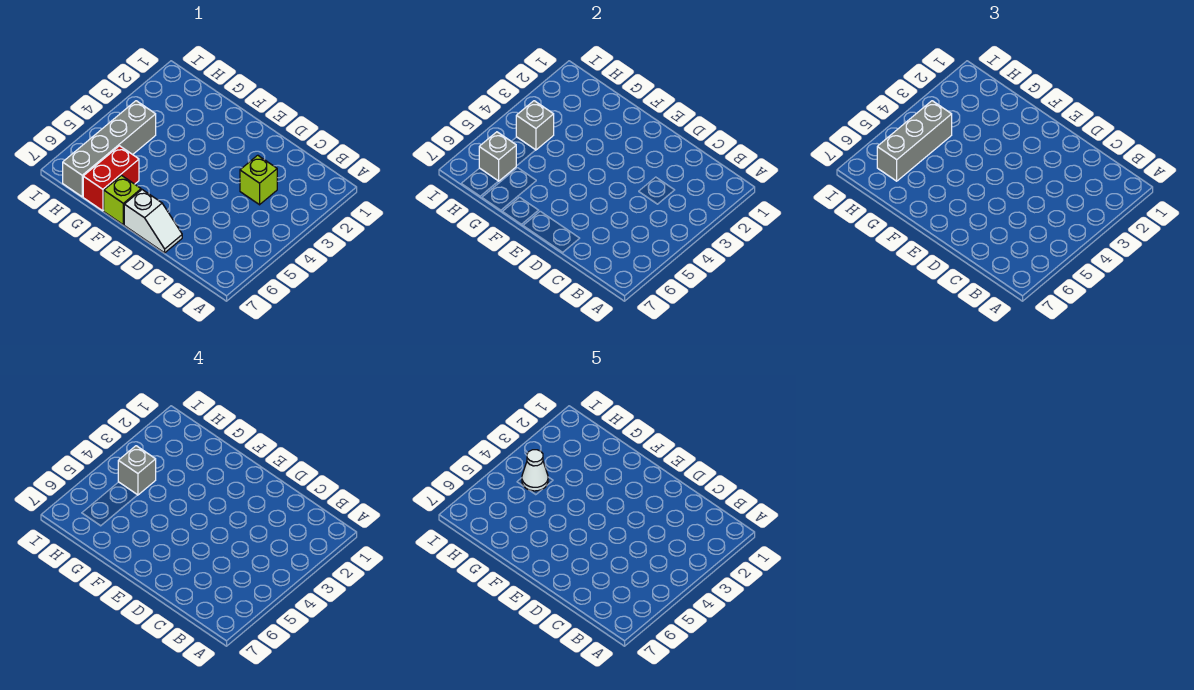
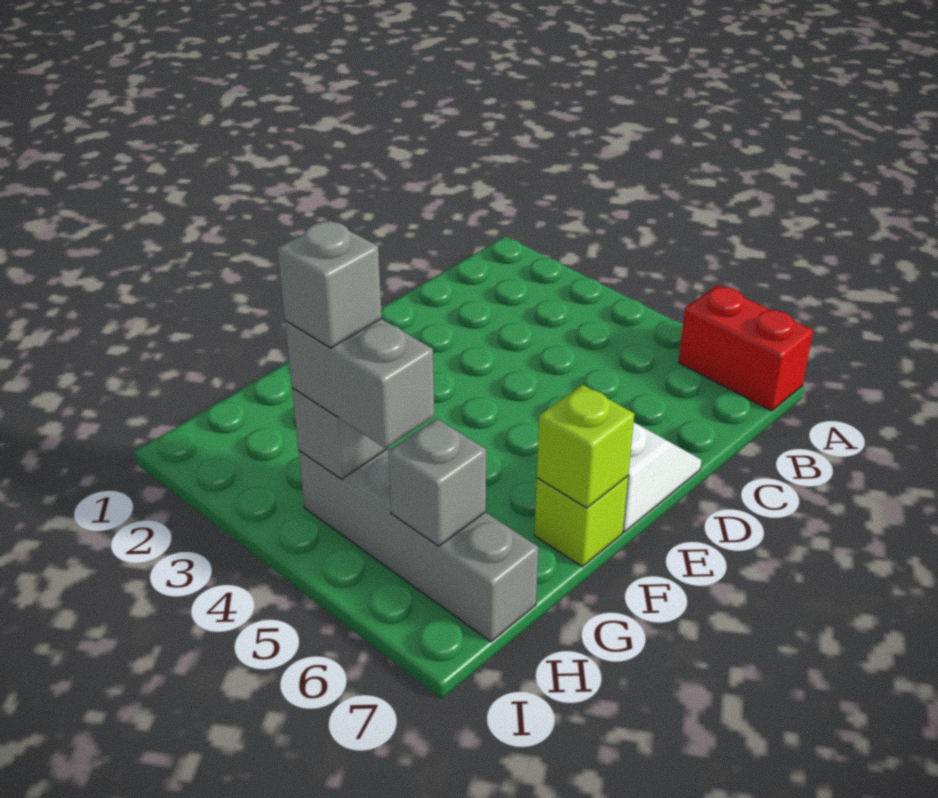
lime 1x1 brick [240,155,277,205] -> lime 1x1 brick moved to [537,385,634,508]
red 1x2 brick [83,146,139,211] -> red 1x2 brick moved to [678,285,813,411]
grey 1x3 brick [877,101,952,181] -> grey 1x2 brick [285,319,434,448]
white 1x1 cone [522,450,548,491] -> none

